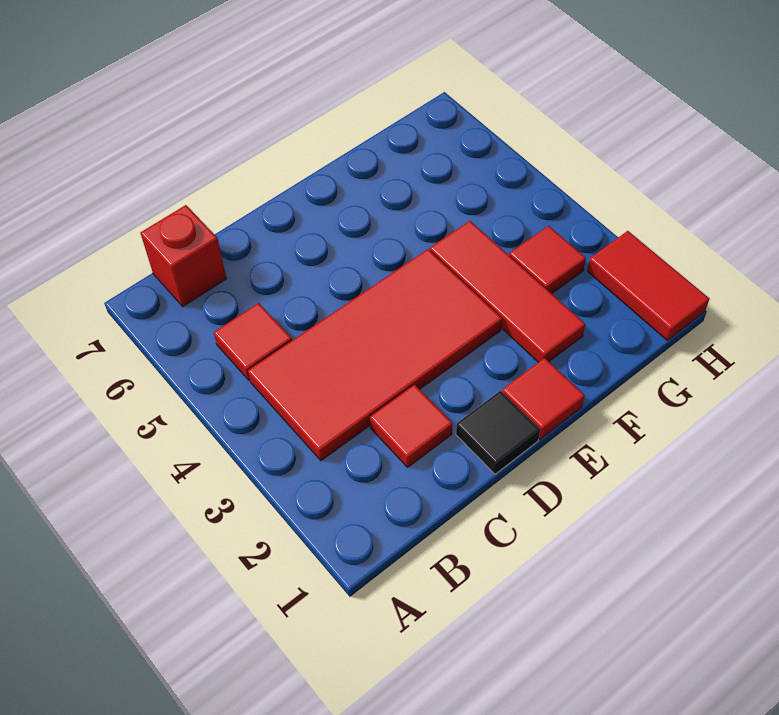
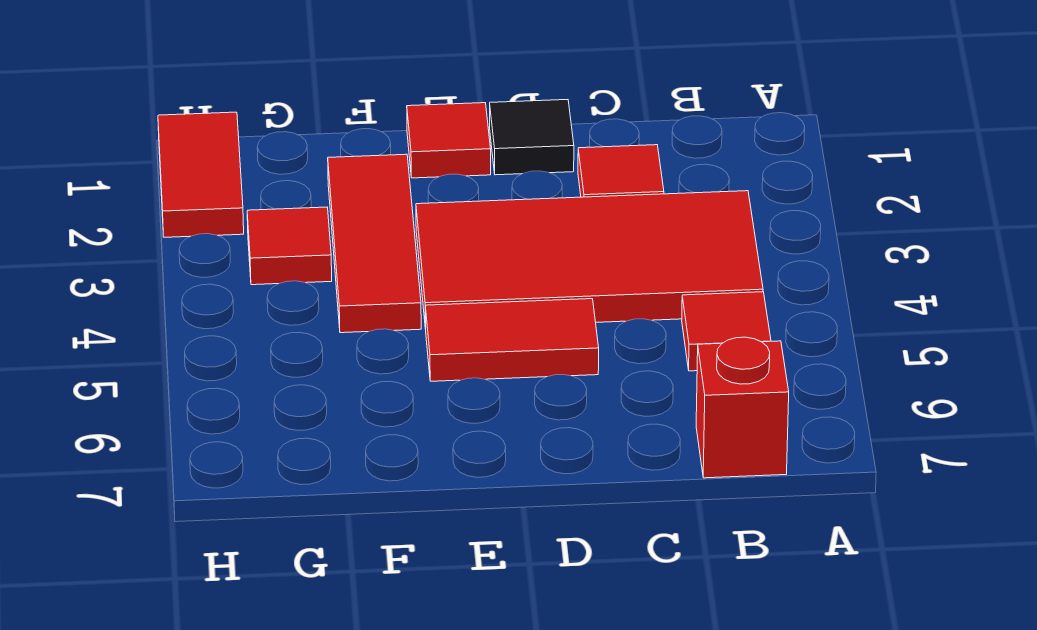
none -> red 1x2 tile [425,299,599,381]

